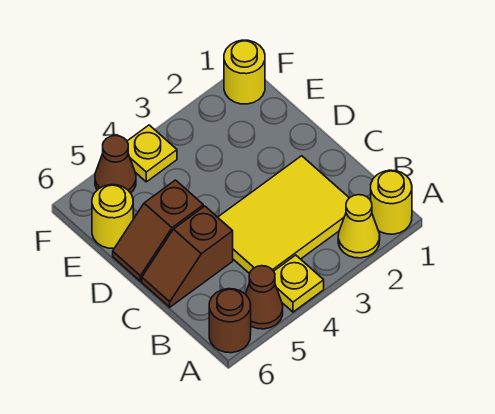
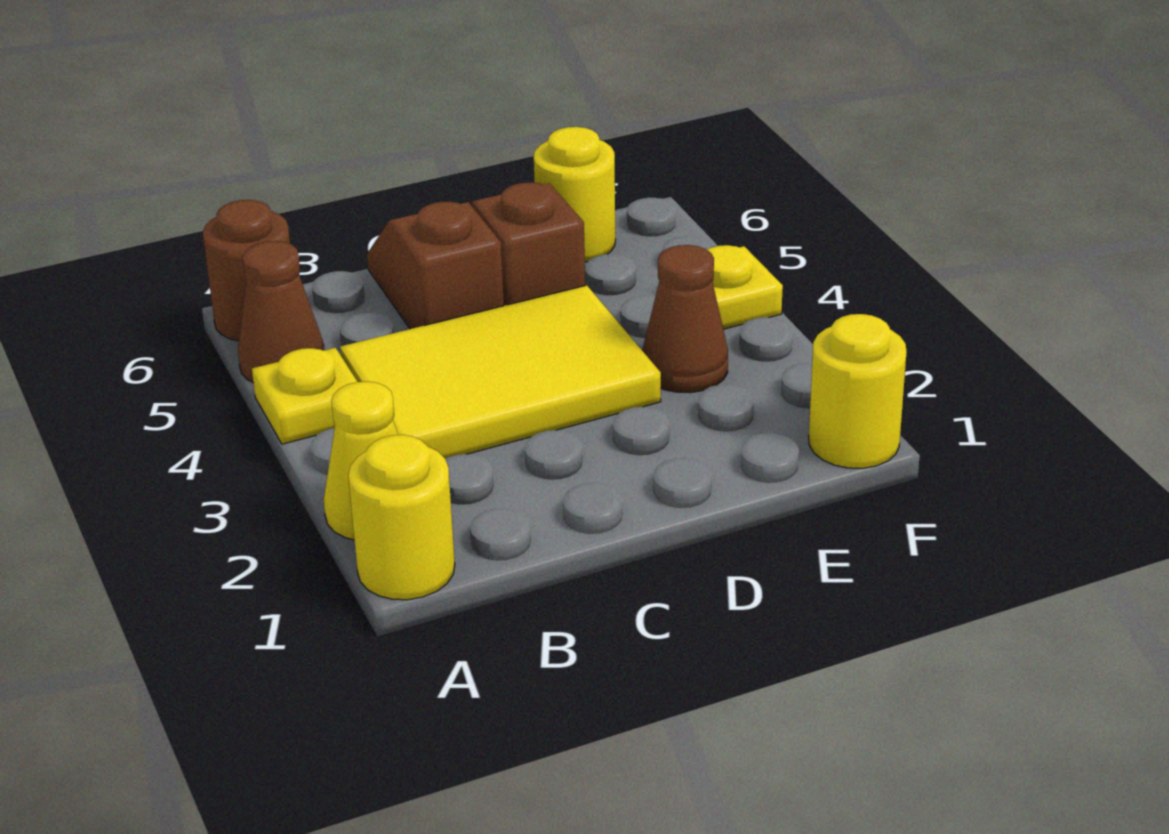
yellow 2x3 tile [218,156,349,274] -> yellow 2x3 tile turned to [340,285,661,459]
brown 1x1 cone [95,136,136,193] -> brown 1x1 cone moved to [642,245,728,393]

